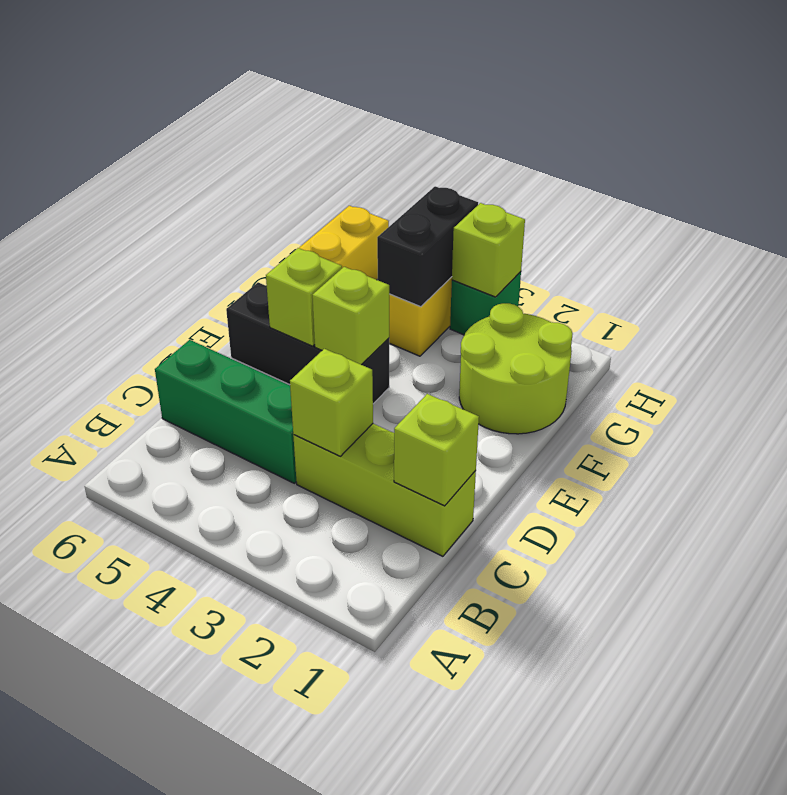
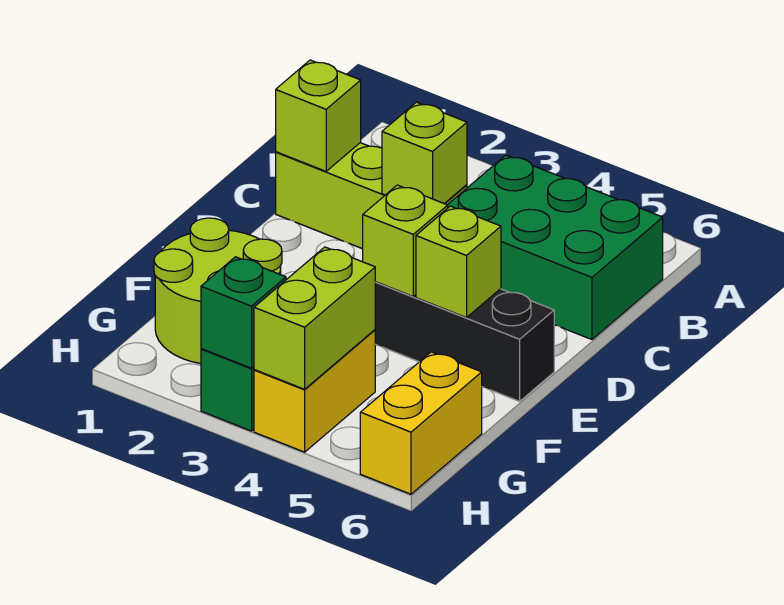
green 1x3 brick [155,340,296,483] -> green 2x3 brick [448,155,663,339]
black 1x2 brick [377,186,478,307] -> lime 1x2 brick [254,247,375,389]
lime 1x1 brick [452,203,525,297] -> green 1x1 brick [201,257,286,368]

